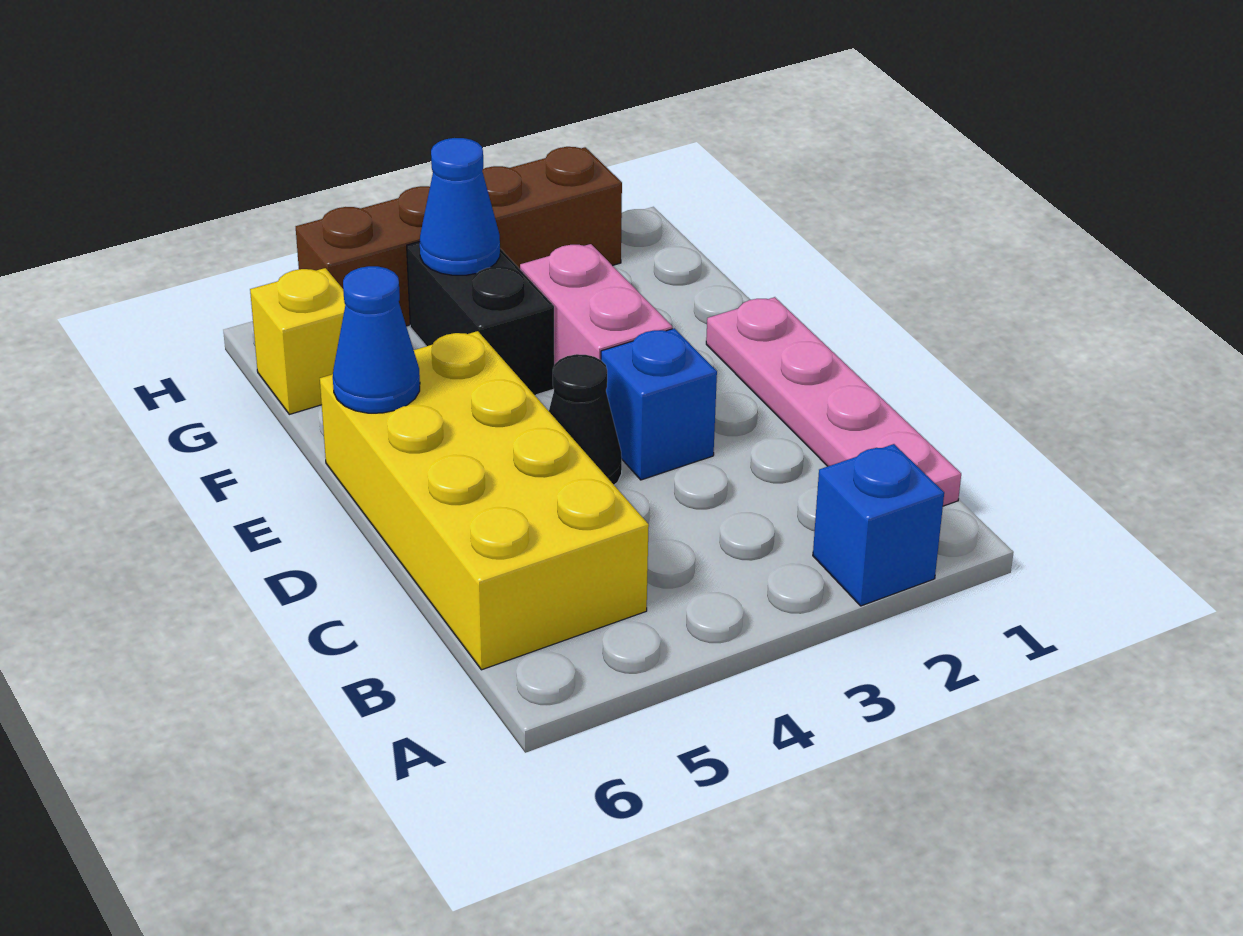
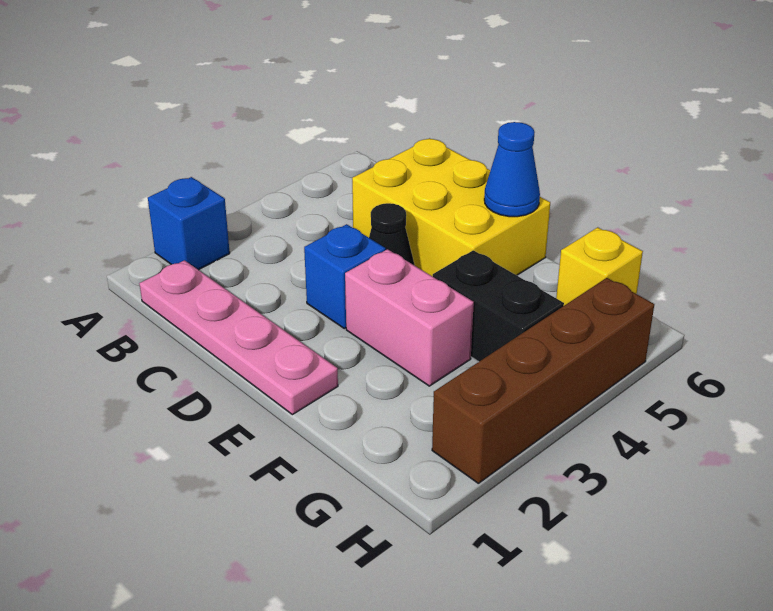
yellow 2x4 brick [320,331,649,670] -> yellow 2x3 brick [352,138,550,276]
blue 1x1 cone [420,138,500,275] -> none

